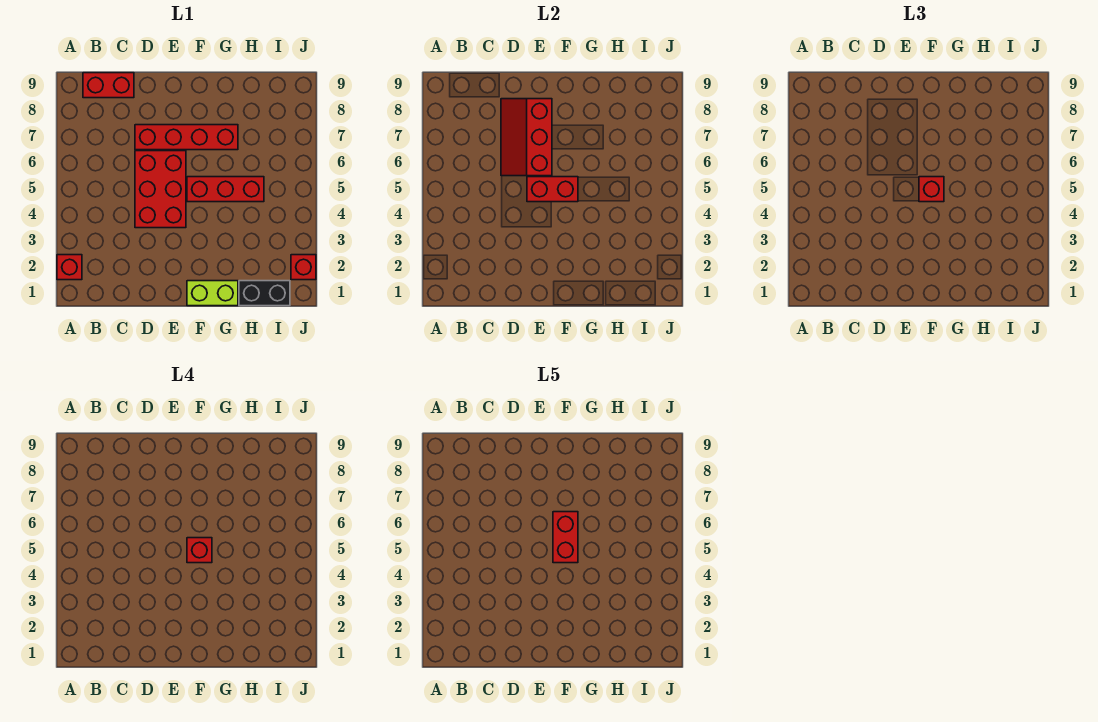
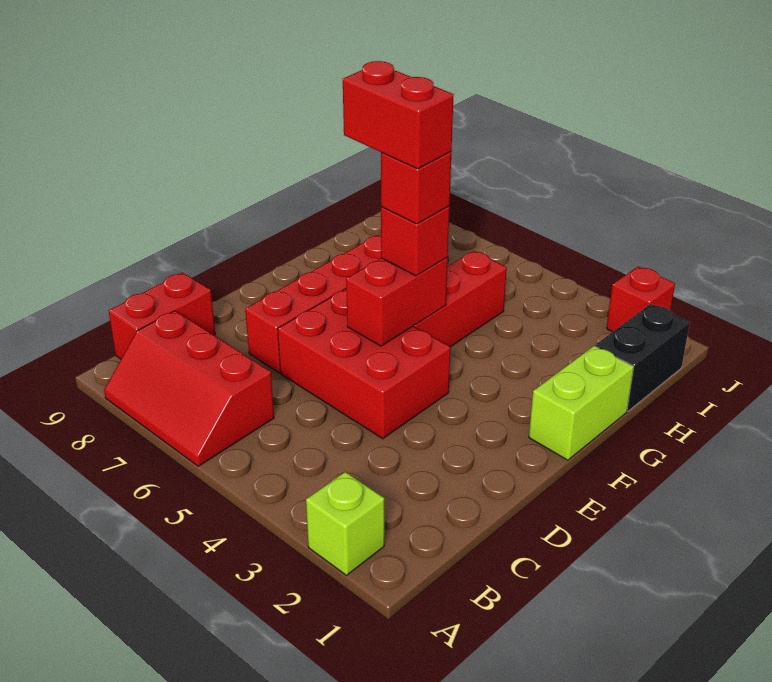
red 1x1 brick [57,255,82,280] -> lime 1x1 brick [306,472,384,575]
red 2x3 slope [501,99,552,176] -> red 2x3 slope moved to [104,311,274,466]

